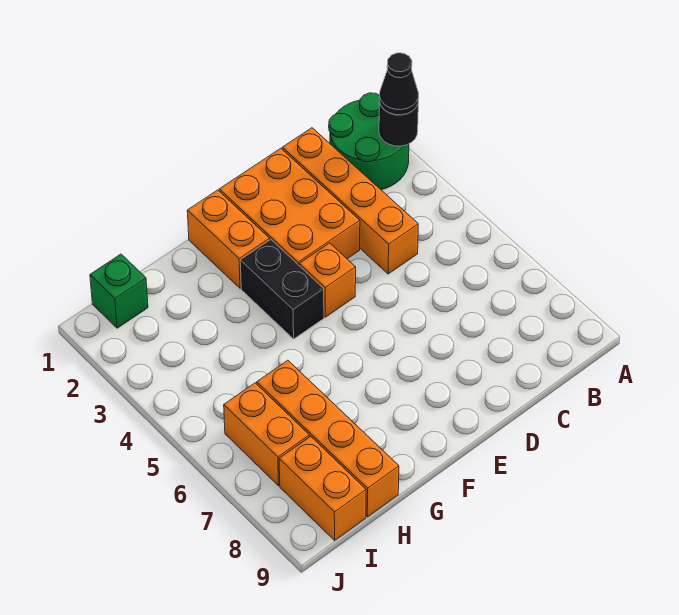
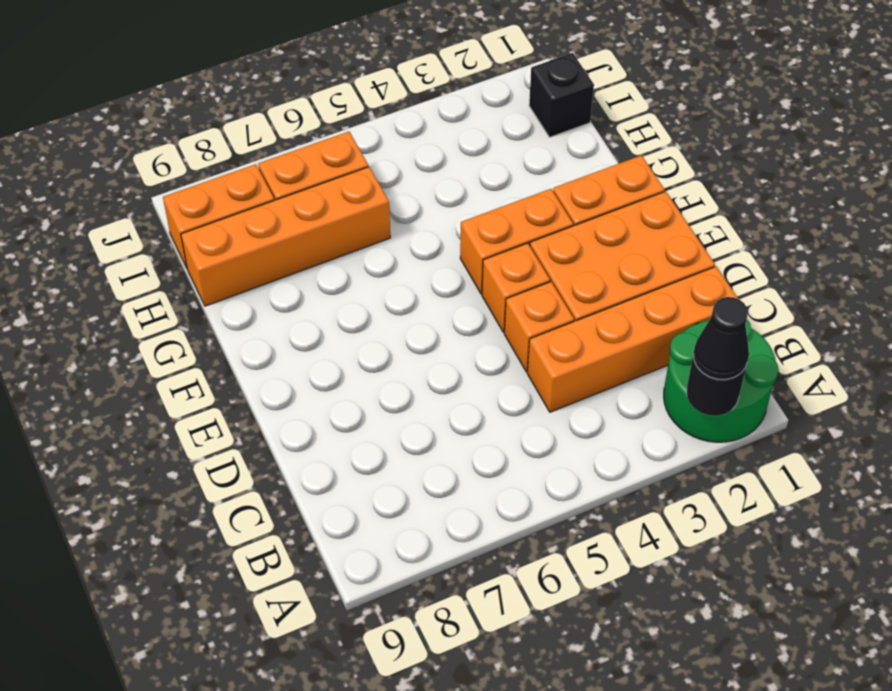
none -> orange 1x1 brick [504,282,574,372]
black 1x2 brick [240,240,324,339] -> orange 1x2 brick [460,189,573,294]
green 1x1 brick [90,254,148,328] -> black 1x1 brick [529,53,594,137]

